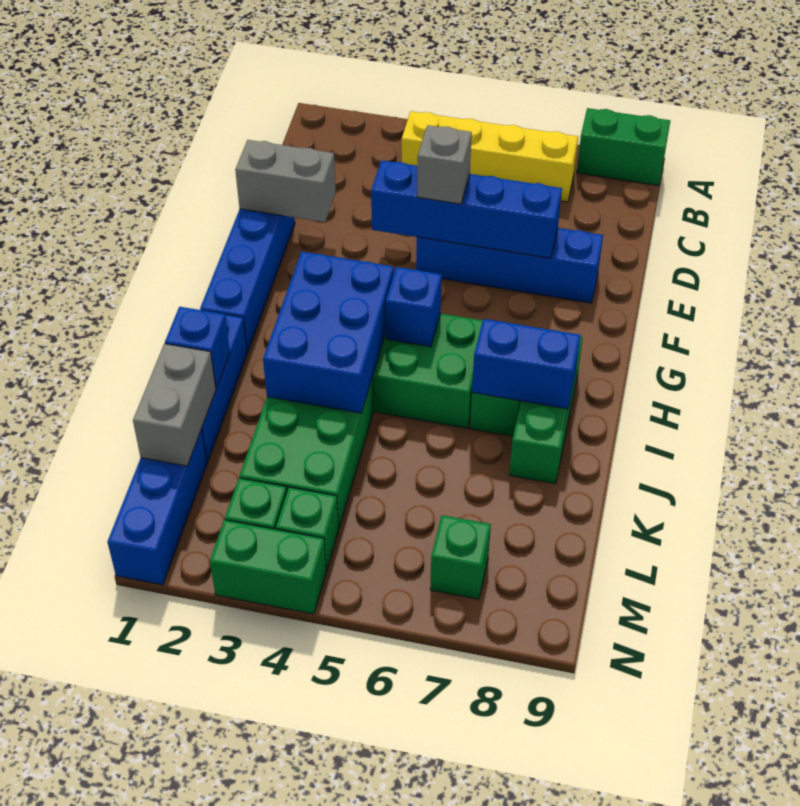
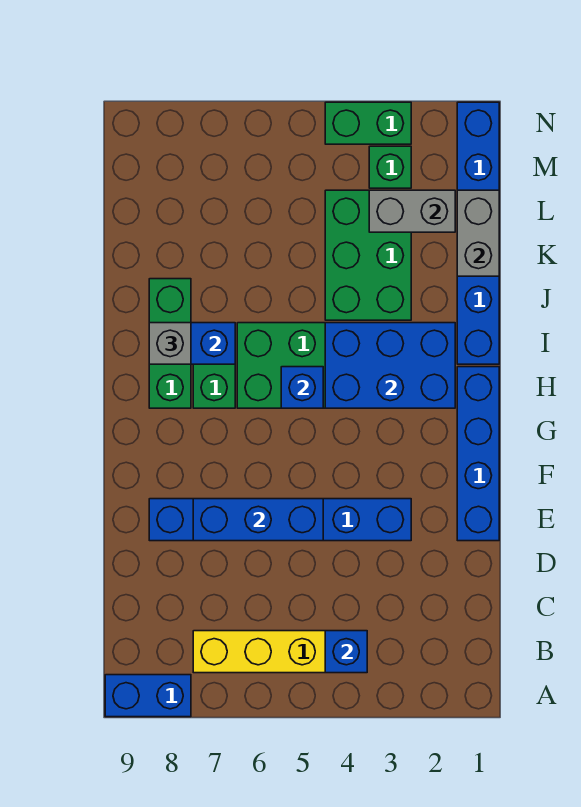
green 1x2 brick [577,108,670,186] -> blue 1x2 brick [105,675,191,717]
grey 1x2 brick [235,140,336,222] -> grey 1x2 brick moved to [369,190,455,232]
blue 1x4 brick [371,160,562,258] -> blue 1x3 brick [193,499,323,541]
blue 1x4 brick [416,228,603,303] -> blue 1x6 brick [149,499,411,541]
grey 1x1 brick [417,125,472,204] -> grey 1x1 brick moved to [149,323,191,364]
blue 2x3 brick [263,251,394,413] -> blue 2x3 brick turned to [325,323,455,408]
blue 1x1 brick [165,307,230,388] -> blue 1x1 brick moved to [325,631,367,673]
green 1x1 brick [276,487,339,571] -> none
green 1x1 brick [430,515,491,599] -> none

